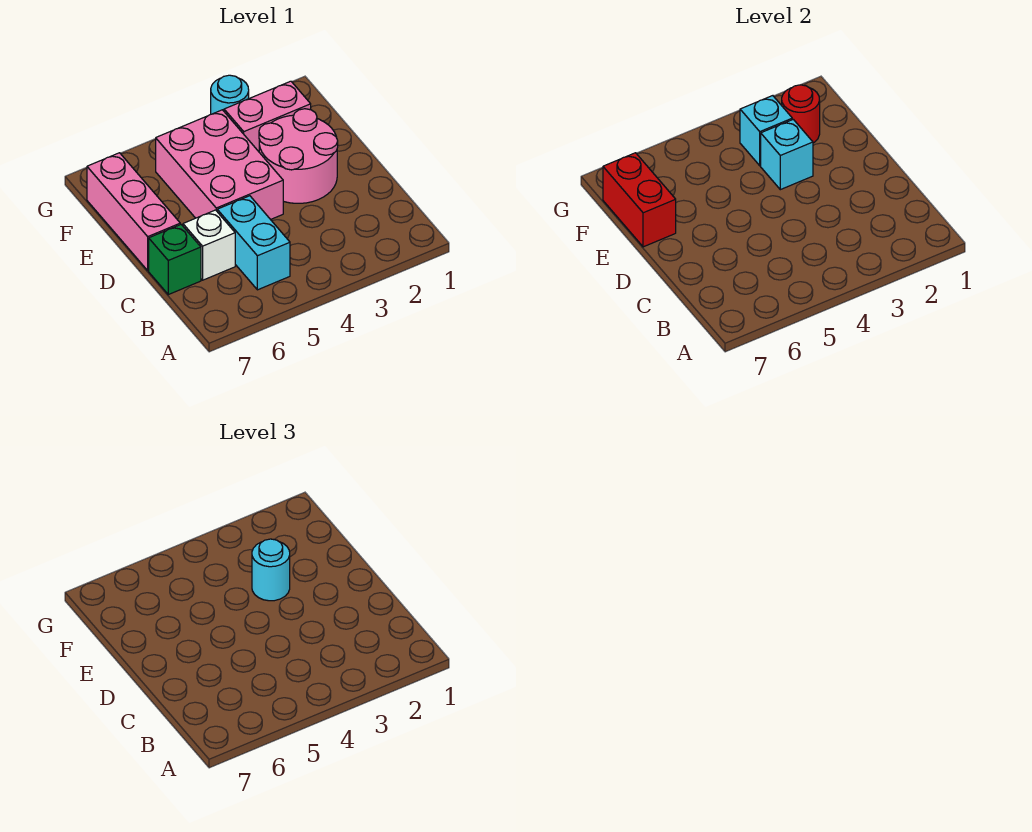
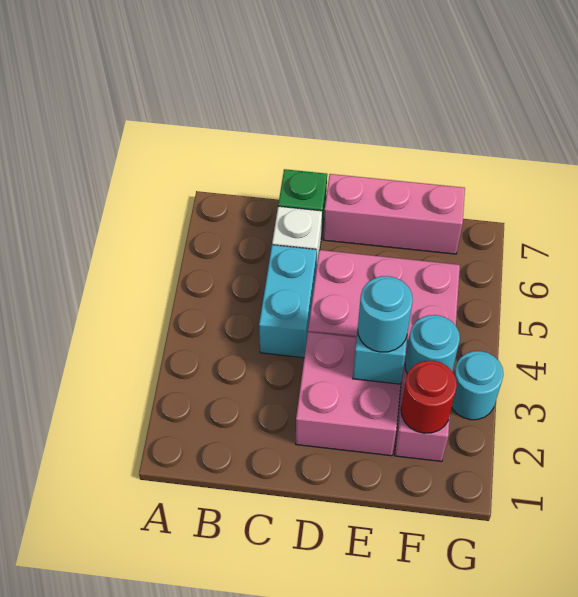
cyan 1x2 brick [217,196,290,290] -> cyan 1x2 brick turned to [259,245,317,358]
pink 2x2 round brick [259,109,338,203] -> pink 2x2 brick [296,332,401,456]
red 1x2 brick [603,153,676,247] -> none
cyan 1x1 brick [740,96,792,166] -> cyan 1x1 round brick [405,315,460,374]

